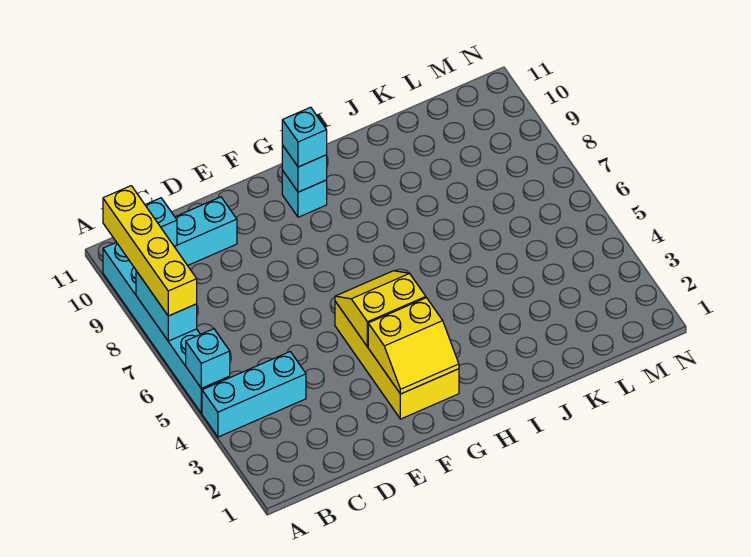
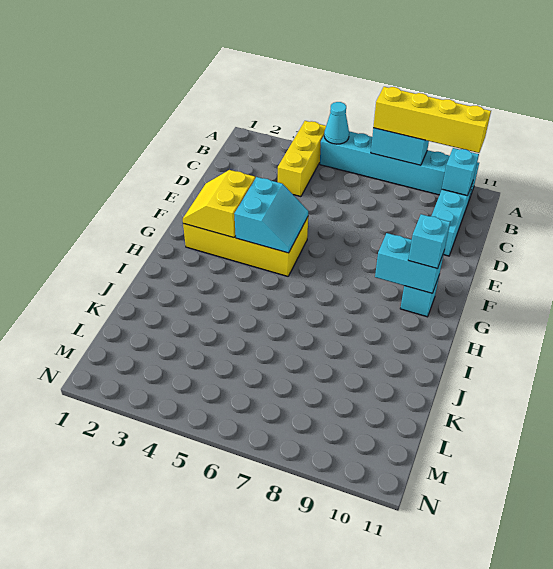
cyan 1x3 brick [202,352,306,437] -> yellow 1x3 brick [278,121,326,197]
cyan 1x1 brick [186,329,230,388] -> cyan 1x1 cone [324,102,349,144]
yellow 2x2 slope [335,271,426,347] -> cyan 2x2 slope [234,177,308,253]
cyan 1x1 brick [282,145,327,192] -> cyan 1x2 brick [375,233,444,293]

